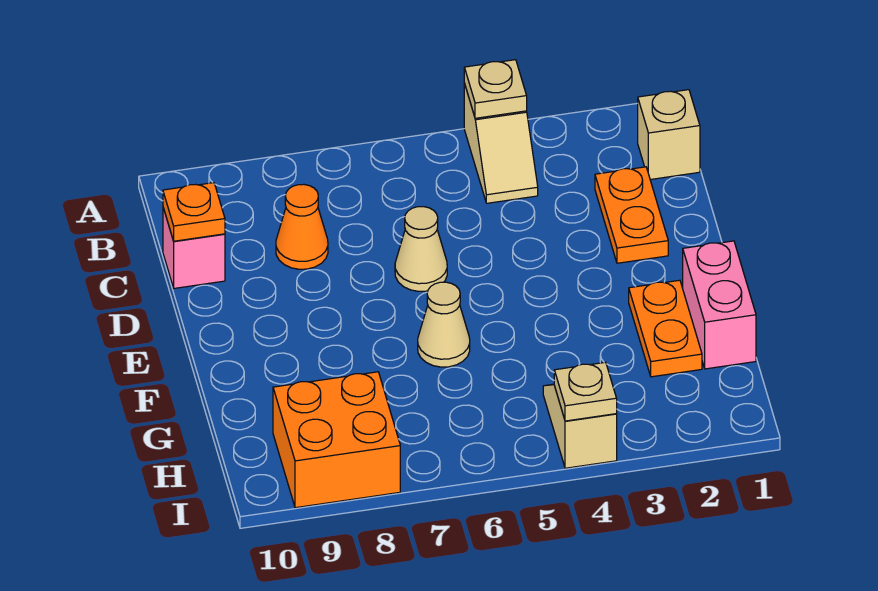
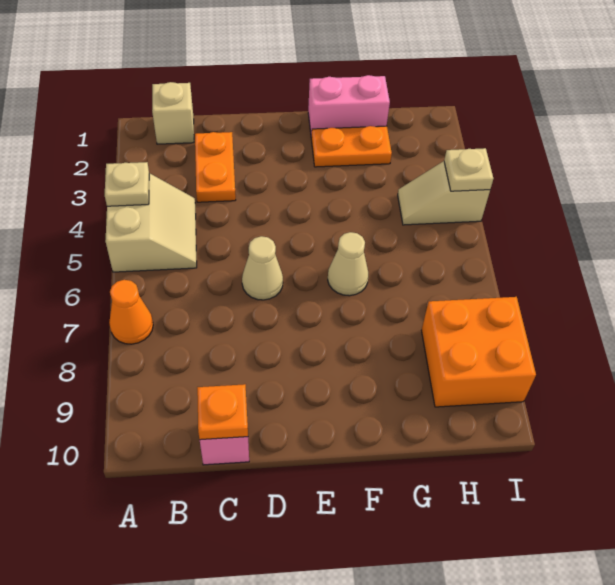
tan 1x2 slope [464,83,538,203] -> tan 2x2 slope [105,174,197,272]
orange 1x2 plate [595,167,668,263] -> orange 1x2 plate turned to [195,132,236,202]
orange 1x1 cone [276,184,328,269] -> orange 1x1 cone moved to [109,280,153,344]

